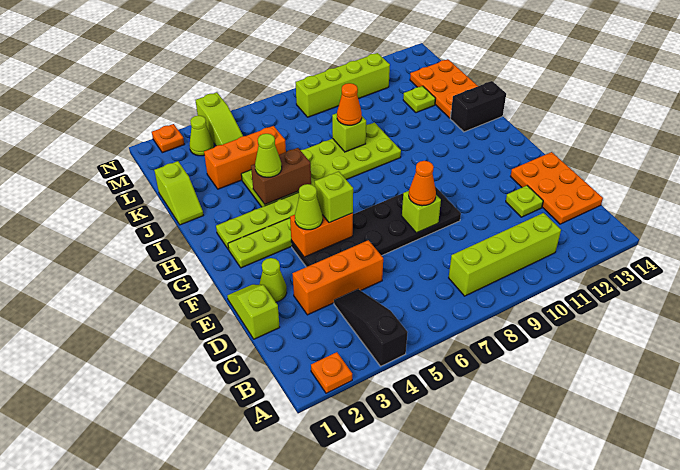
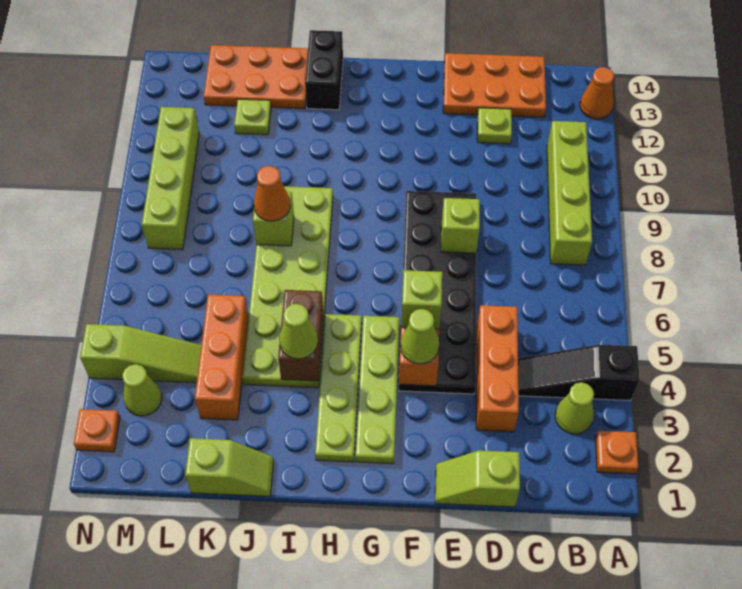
lime 1x1 cone [259,258,287,302] -> lime 1x1 cone moved to [555,382,594,434]
orange 1x1 cone [409,161,436,206] -> orange 1x1 cone moved to [580,67,614,119]

